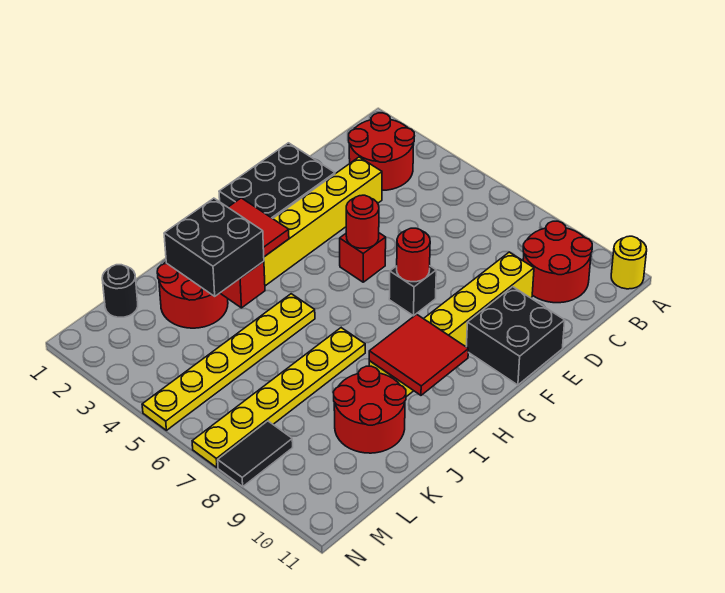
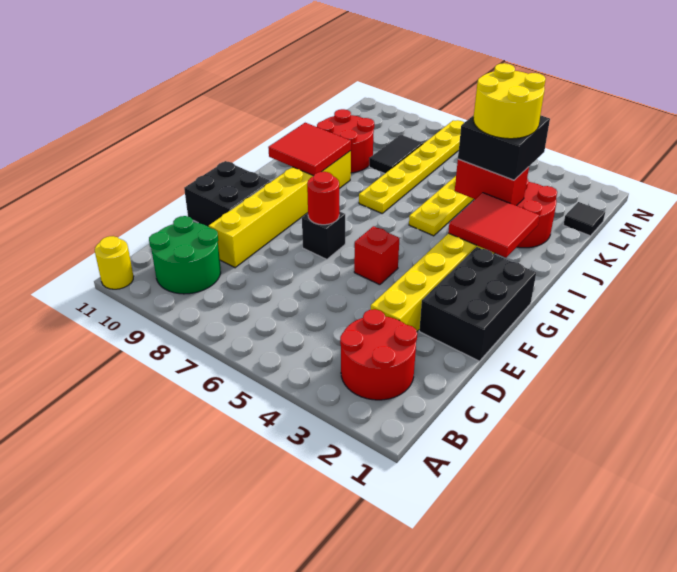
red 2x2 round brick [523,221,592,303] -> green 2x2 round brick [149,216,221,294]
red 1x1 round brick [346,195,379,248] -> none
none -> yellow 2x2 round brick [473,63,546,139]
black 1x1 round brick [102,265,138,317] -> black 1x1 tile [563,202,605,236]
black 1x2 tile [218,421,293,487] -> black 1x2 tile moved to [369,135,423,173]

